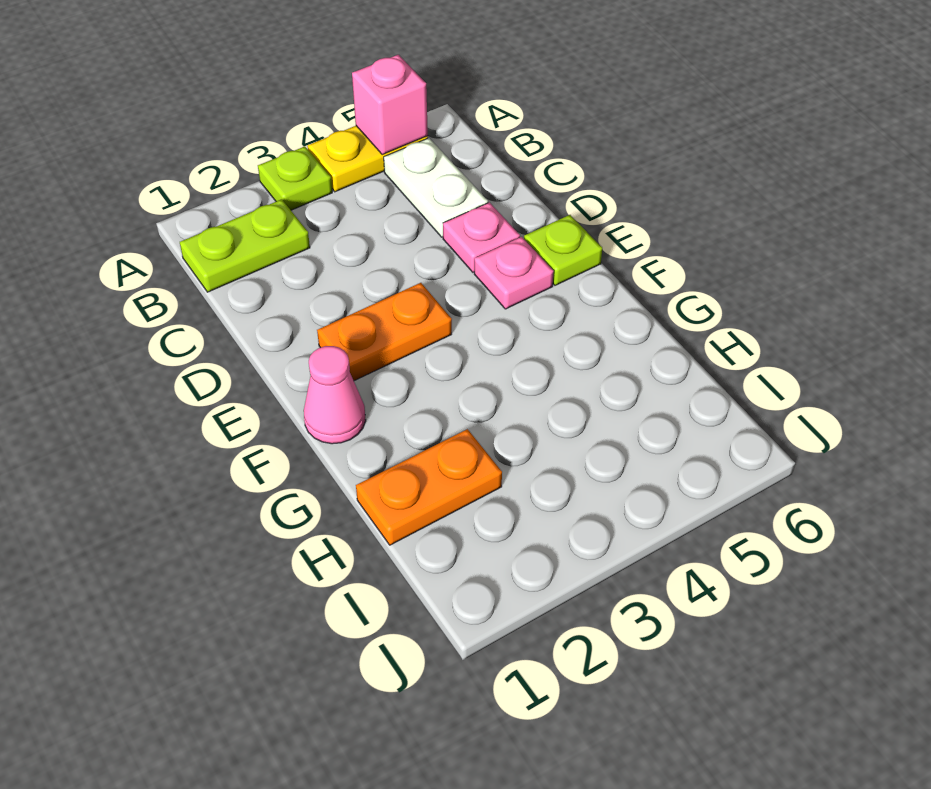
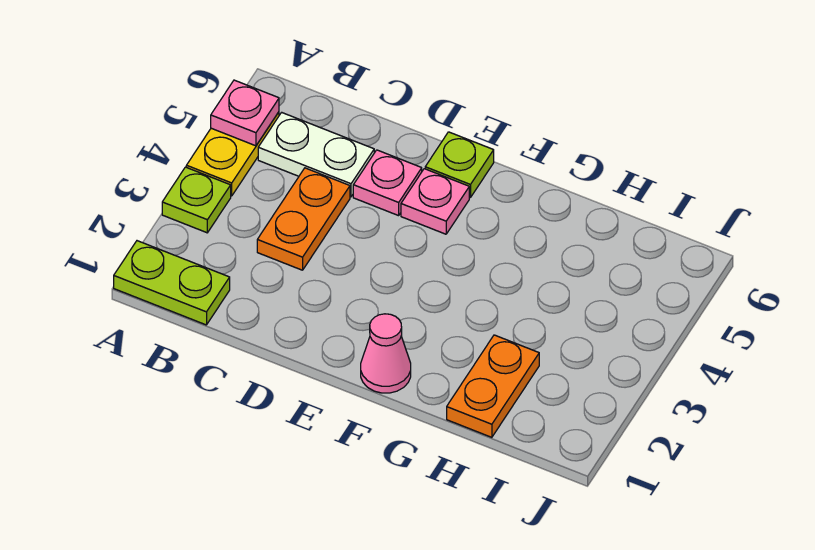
pink 1x1 brick [352,55,428,154] -> pink 1x1 plate [211,80,279,146]
lime 1x2 plate [180,199,310,292] -> lime 1x2 plate turned to [114,241,230,325]
orange 1x2 plate [317,283,452,381] -> orange 1x2 plate moved to [257,168,350,270]

